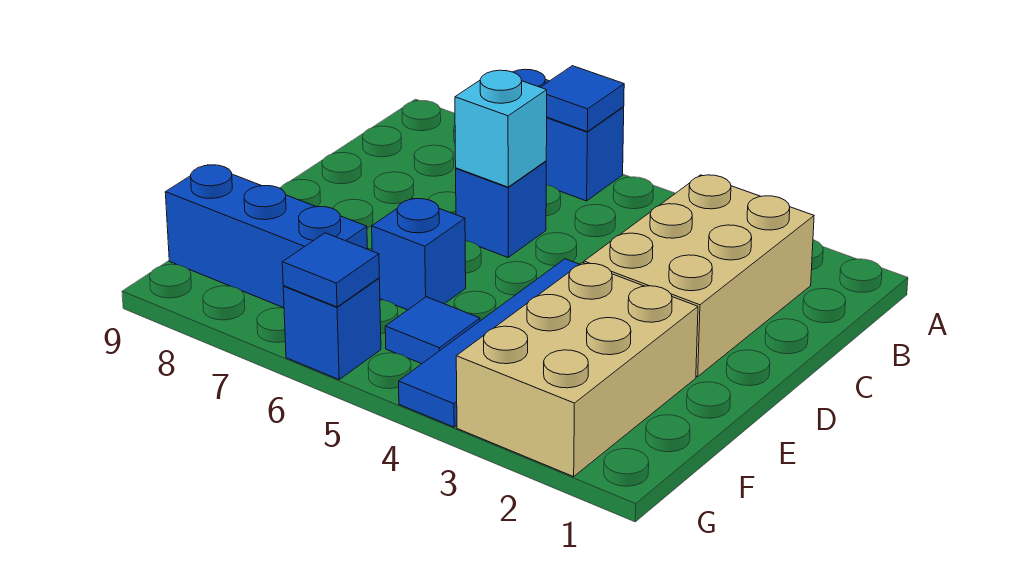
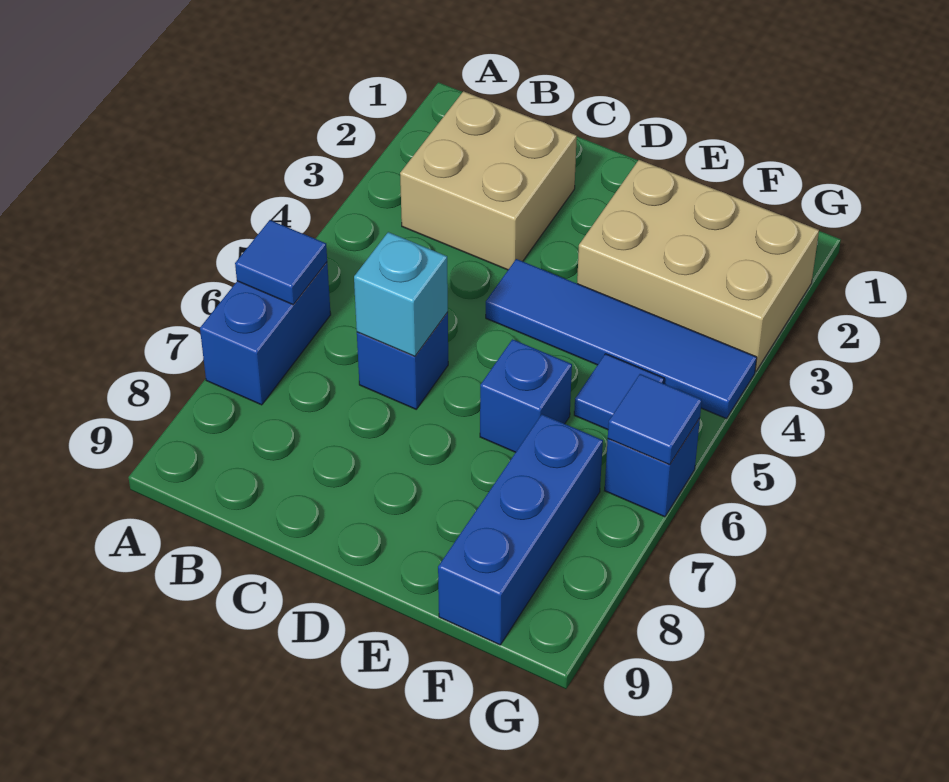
tan 2x3 brick [584,175,814,377] -> tan 2x2 brick [400,91,577,270]

